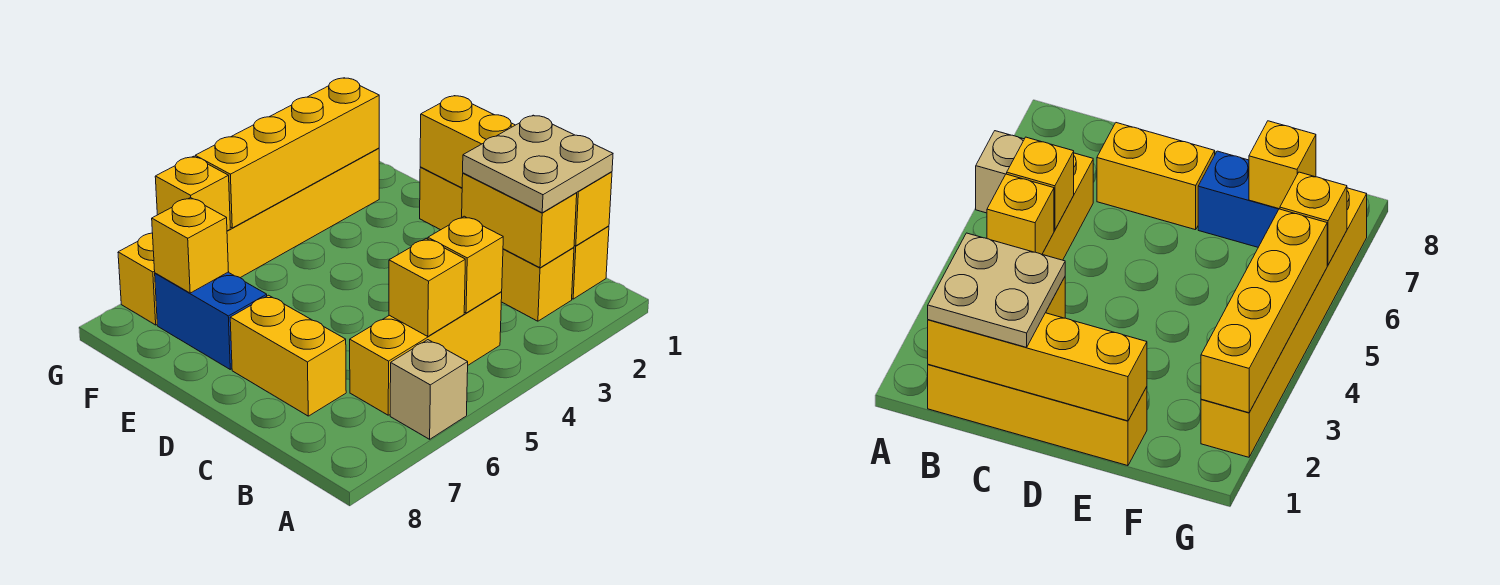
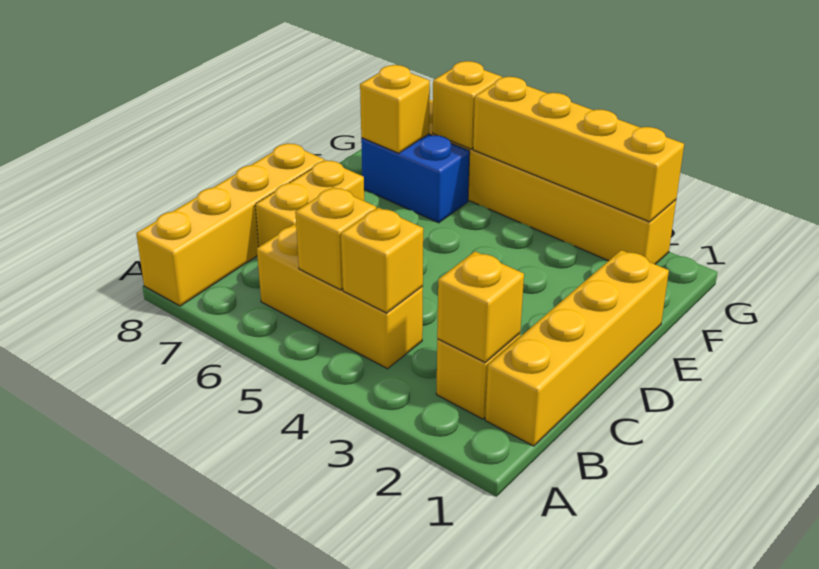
tan 1x1 brick [390,340,468,439] -> none
yellow 1x4 brick [420,96,612,246] -> yellow 1x4 brick moved to [136,143,324,306]
tan 2x2 plate [463,115,613,213] -> none
yellow 1x2 brick [462,173,577,268] -> yellow 1x1 brick [437,251,524,362]
blue 1x2 brick [155,272,267,369] -> blue 1x2 brick turned to [361,134,470,223]

